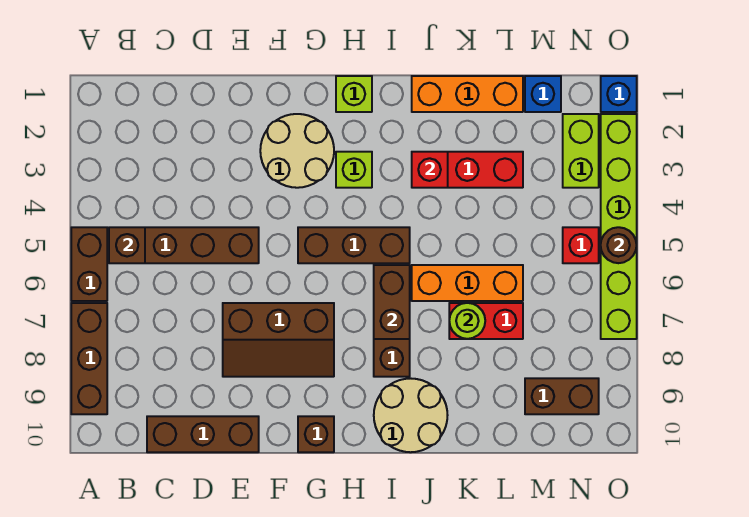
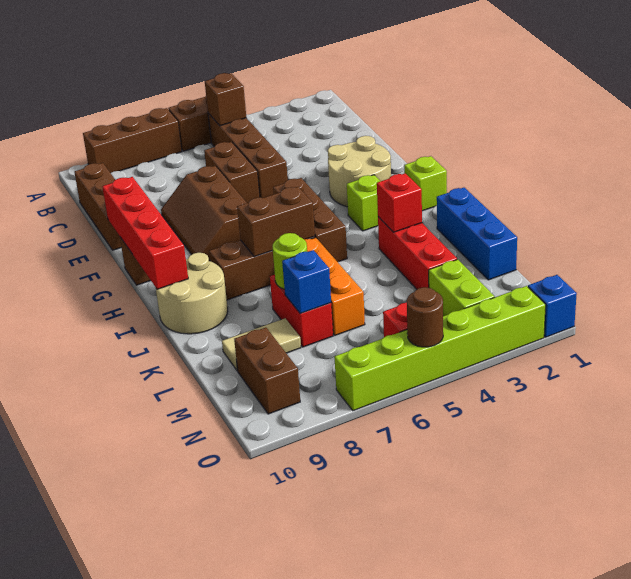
none -> brown 1x2 brick [204,142,260,203]
none -> red 1x4 brick [102,177,188,289]
orange 1x3 brick [412,76,523,112] -> blue 1x3 brick [437,188,517,280]
none -> tan 1x2 tile [222,318,301,371]
blue 1x1 brick [525,76,561,112] -> blue 1x1 brick moved to [282,250,331,314]
lime 1x2 brick [563,114,599,188] -> lime 1x2 brick turned to [429,259,495,316]

